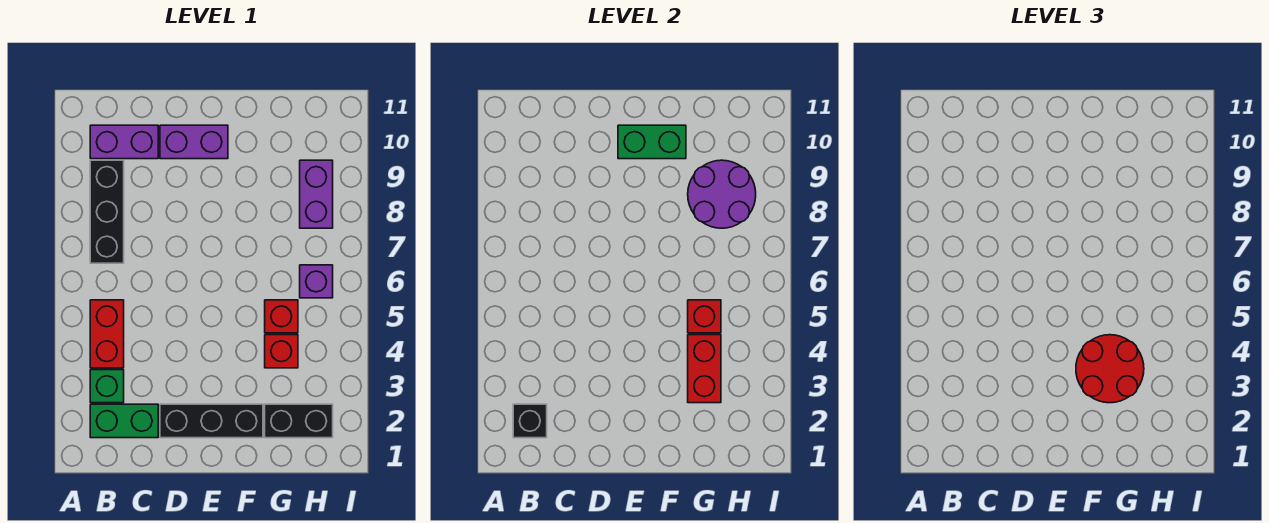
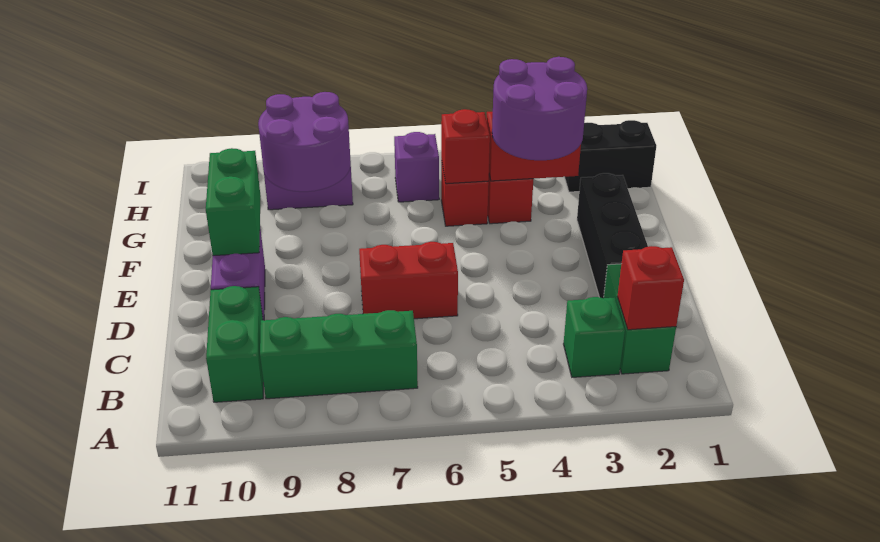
black 1x1 brick [513,404,547,438] -> red 1x1 brick [617,246,684,330]
red 1x2 brick [90,300,124,368] -> red 1x2 brick moved to [359,242,458,319]
black 1x3 brick [90,160,124,263] -> green 1x3 brick [260,310,418,399]
purple 1x2 brick [90,125,158,159] -> green 1x2 brick [206,286,263,402]
red 2x2 round brick [1076,335,1144,403] -> purple 2x2 round brick [492,57,587,160]
black 1x2 brick [265,404,333,438] -> black 1x2 brick turned to [565,120,656,192]

